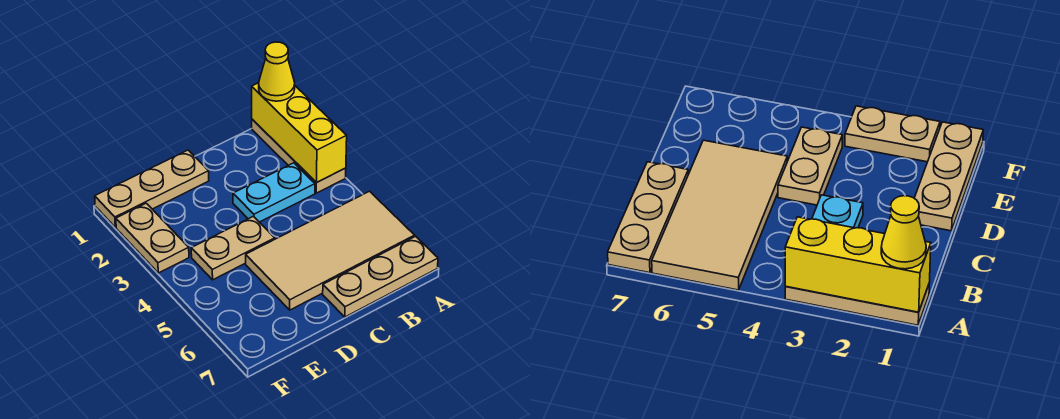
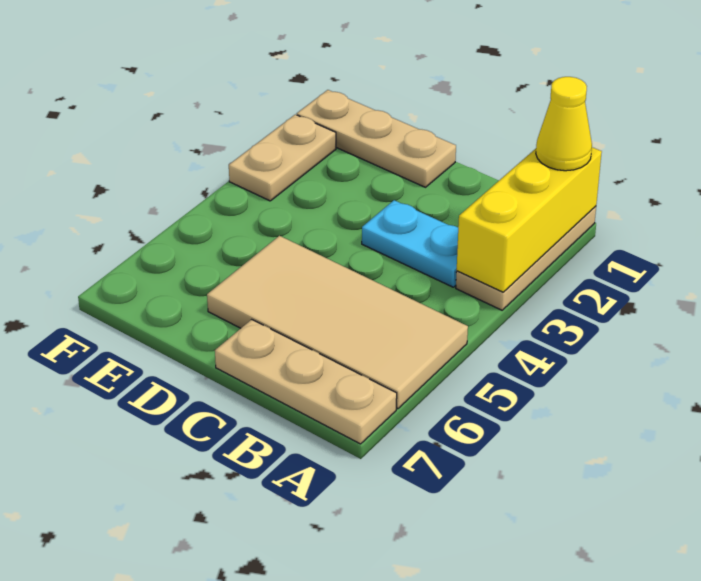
tan 1x2 plate [191,216,275,280] -> none

